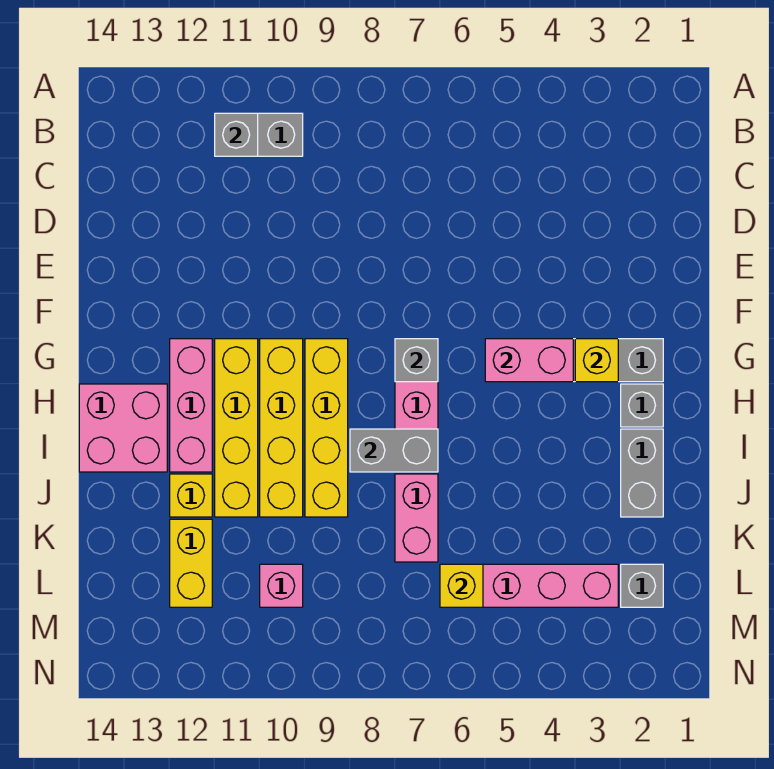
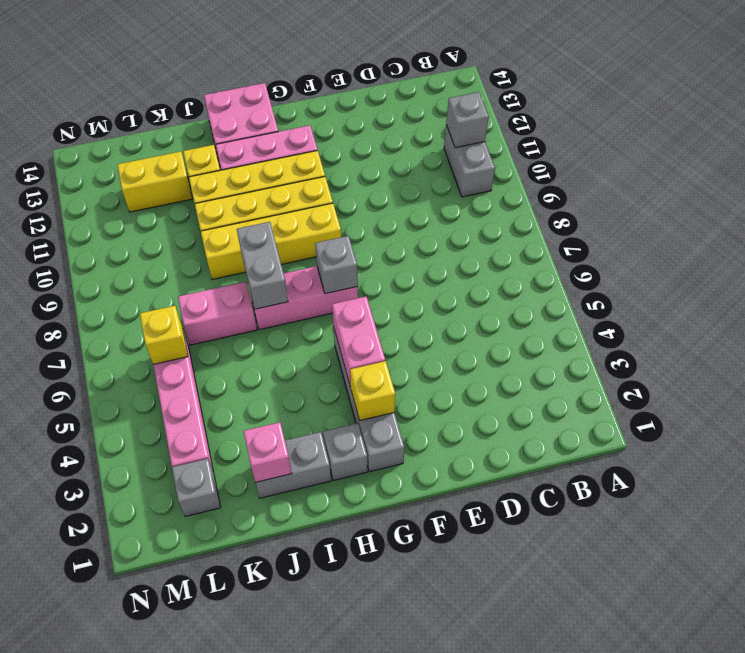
pink 1x1 brick [260,564,303,607] -> pink 1x1 brick moved to [243,422,292,482]

